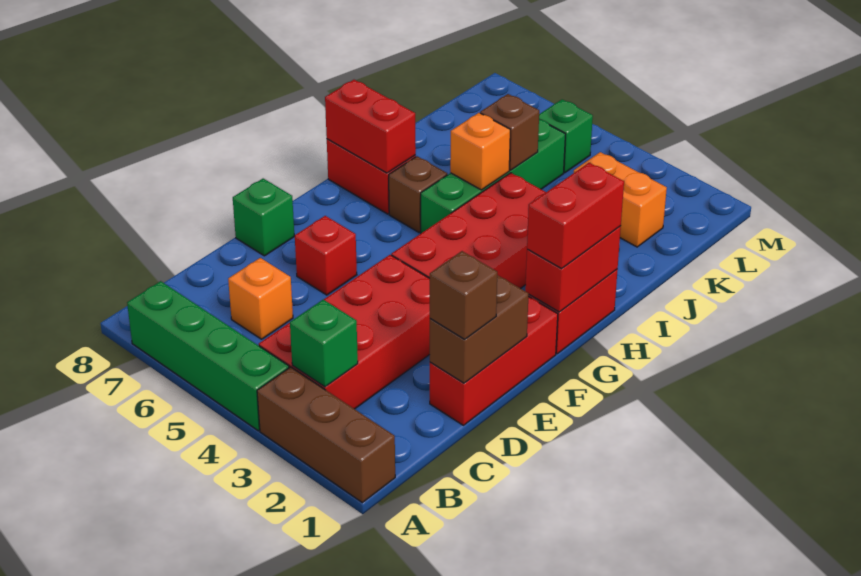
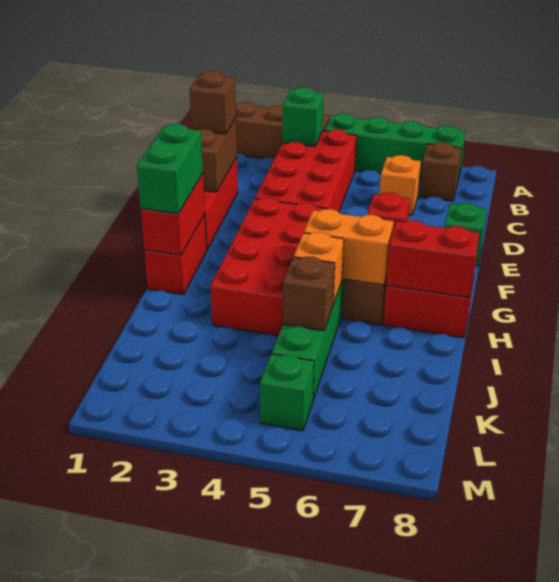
none -> brown 1x1 brick [420,142,461,201]
red 1x2 brick [527,163,624,268] -> green 1x2 brick [137,124,203,214]
orange 1x2 brick [574,152,667,247] -> orange 1x2 brick moved to [304,209,394,285]

